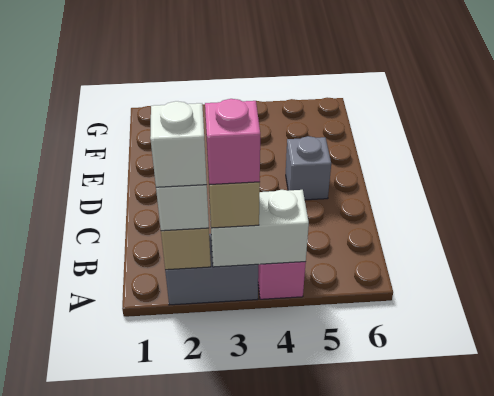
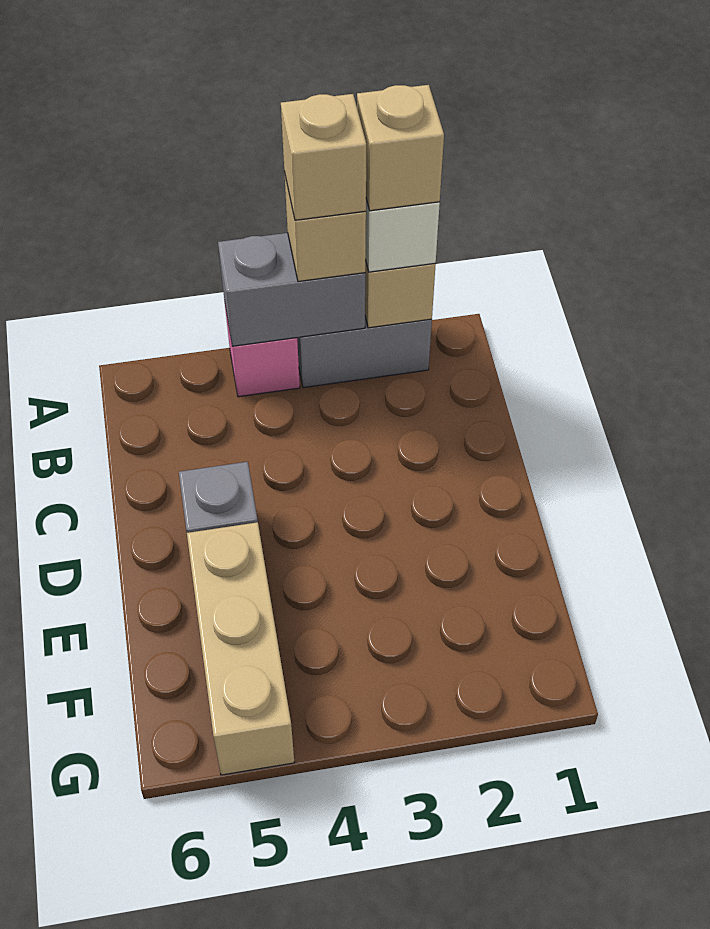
white 1x1 brick [150,101,207,187] -> tan 1x1 brick [357,85,444,211]
white 1x2 brick [210,190,309,267] -> grey 1x2 brick [218,233,365,346]
pink 1x1 brick [205,99,260,185] -> tan 1x1 brick [281,94,366,220]
none -> tan 1x3 brick [187,522,294,775]

